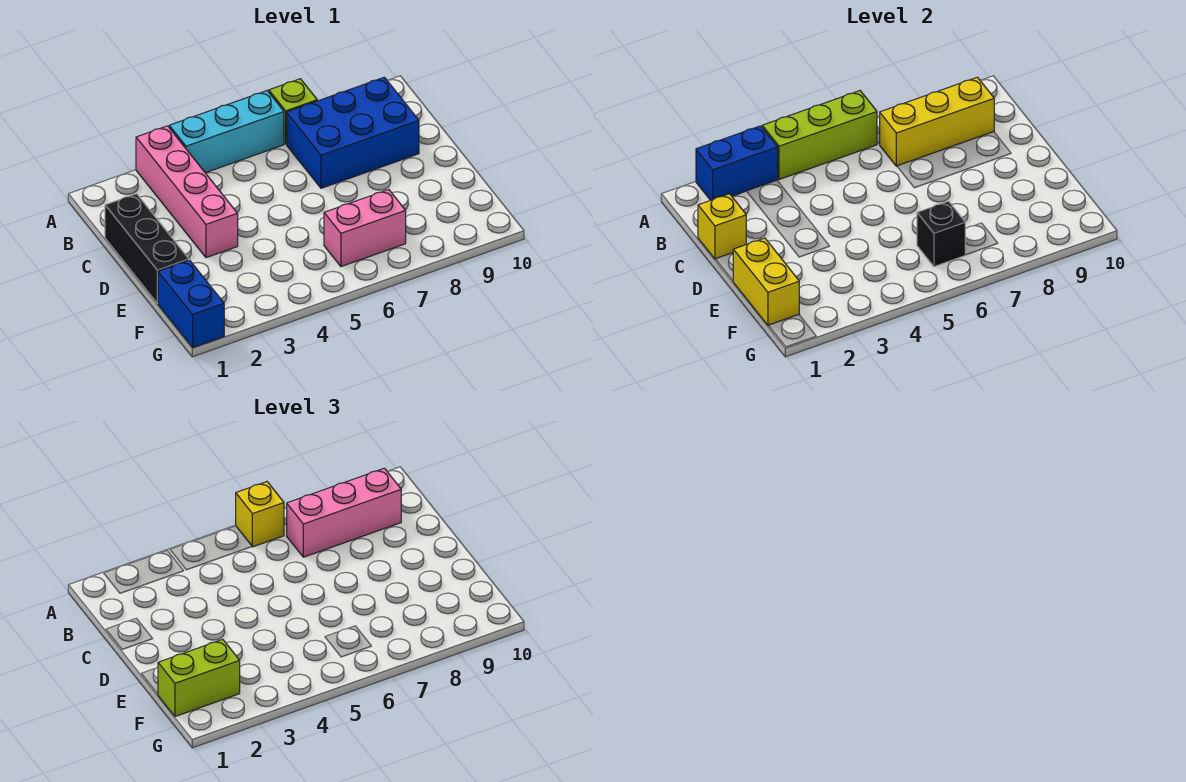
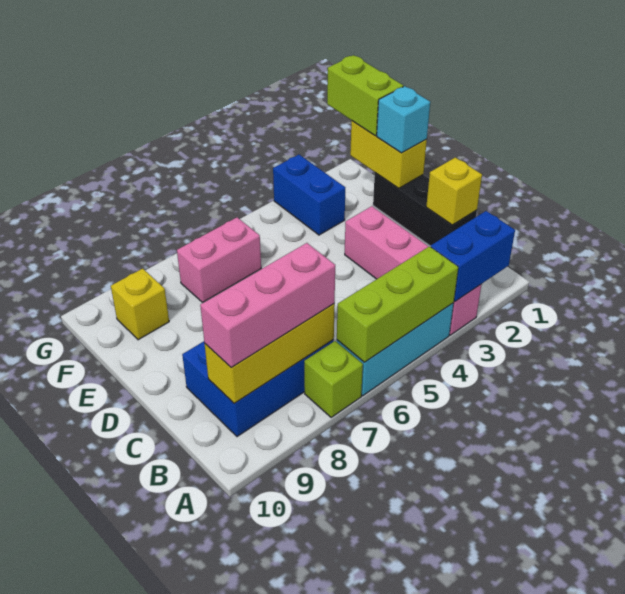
yellow 1x1 brick [236,482,284,547] -> yellow 1x1 brick moved to [111,269,169,340]
none -> cyan 1x1 brick [377,86,430,153]
blue 1x2 brick [158,260,224,348] -> blue 1x2 brick moved to [273,155,345,235]
lime 1x2 brick [158,639,240,716] -> lime 1x2 brick turned to [327,55,403,136]
black 1x1 brick [917,201,965,267] -> none

